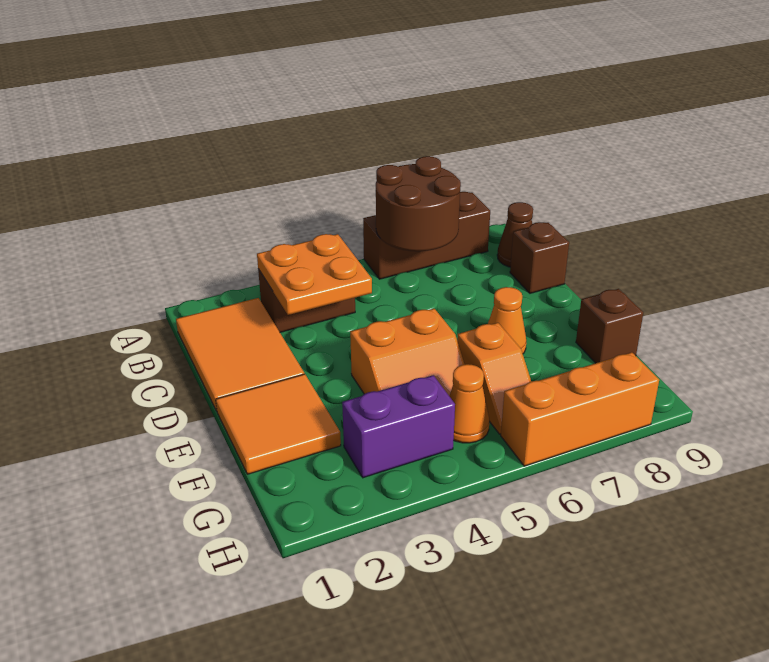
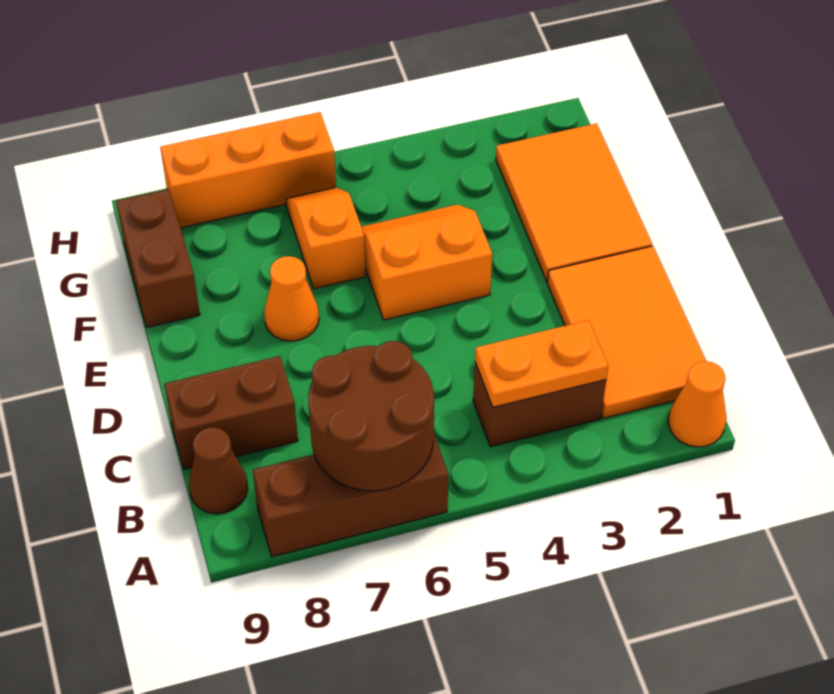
orange 2x2 plate [257,234,372,315] -> orange 1x2 plate [475,320,608,407]
brown 1x1 brick [510,222,569,293] -> brown 1x2 brick [164,356,298,469]
orange 2x2 tile [216,374,341,474] -> orange 2x3 tile [496,123,652,282]
brown 1x1 brick [576,289,643,363] -> brown 1x2 brick [116,189,200,327]
purple 1x2 brick [342,375,455,478] -> none
orange 1x1 cone [449,364,489,443] -> orange 1x1 cone moved to [668,361,726,447]

